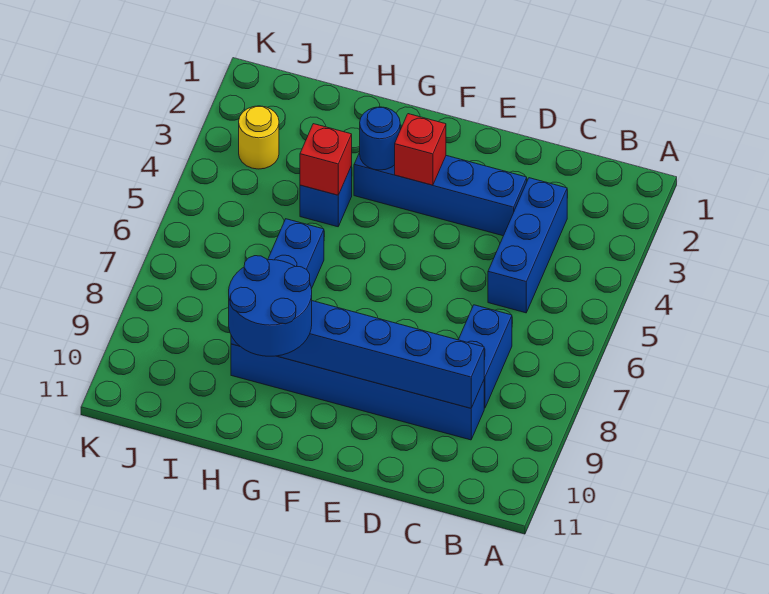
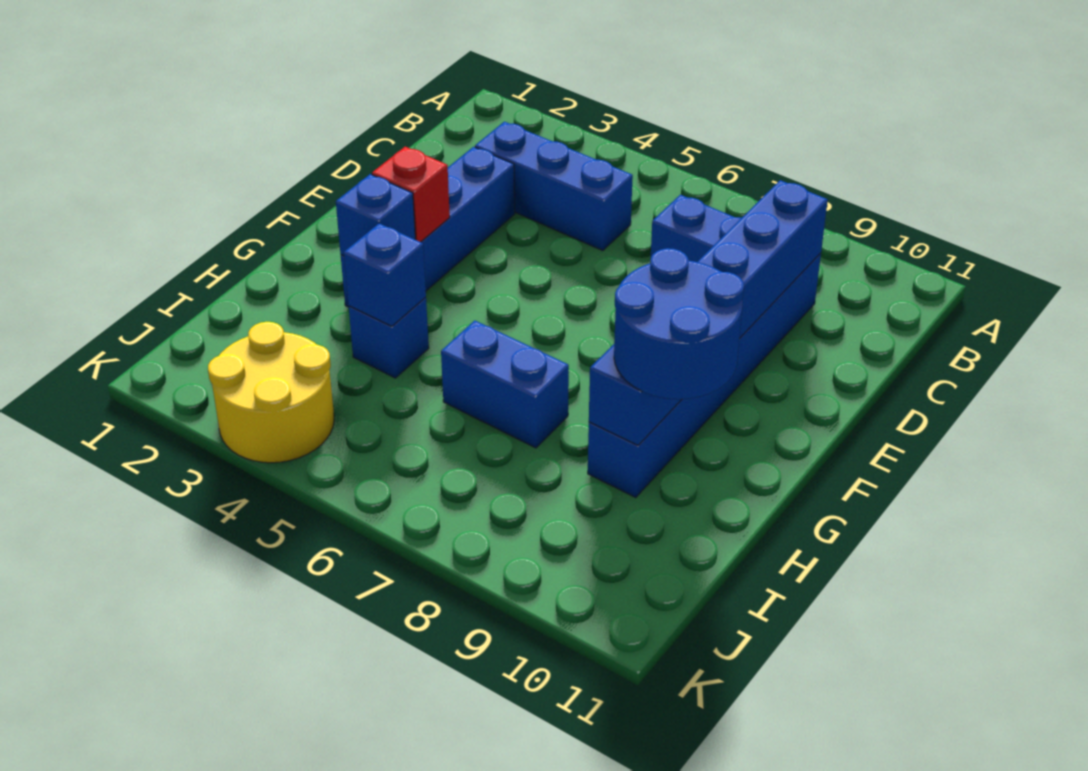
blue 1x1 round brick [360,107,400,170] -> blue 1x1 brick [336,174,415,256]
red 1x1 brick [300,124,352,195] -> blue 1x1 brick [344,223,426,326]
yellow 1x1 round brick [239,106,279,169] -> yellow 2x2 round brick [208,322,334,463]

